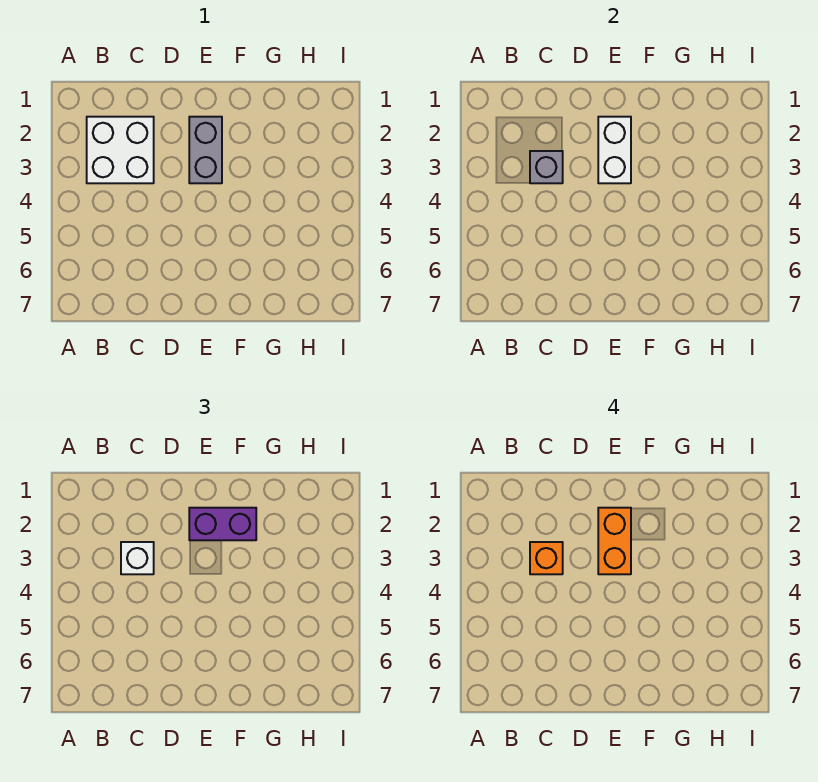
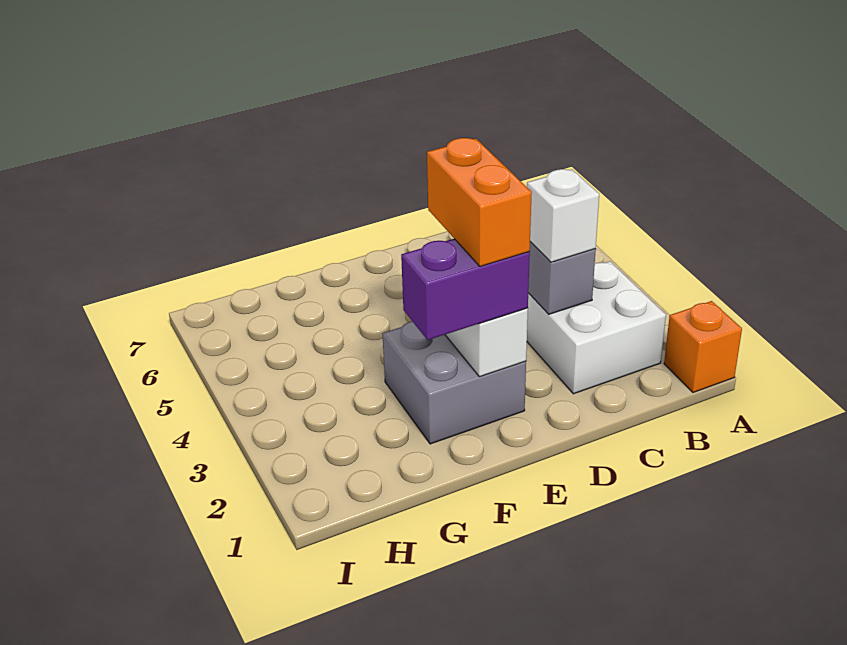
orange 1x1 brick [530,542,563,574] -> orange 1x1 brick moved to [664,301,742,392]
grey 1x2 brick [189,117,222,183] -> grey 2x2 brick [382,321,526,444]

